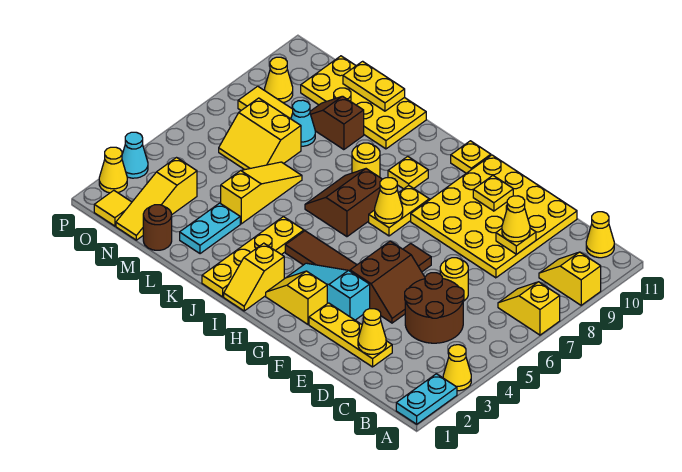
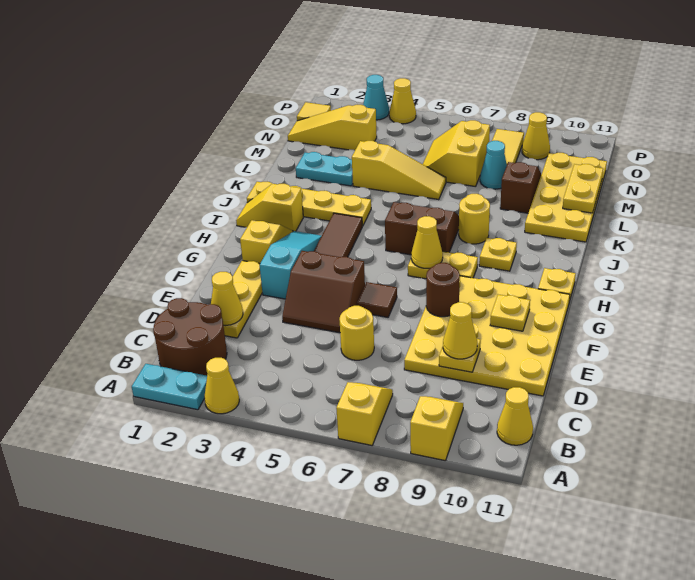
brown 2x2 round brick [405,273,464,343] -> brown 2x2 round brick moved to [153,298,227,376]
brown 1x1 round brick [143,205,172,250] -> brown 1x1 round brick moved to [426,263,460,317]
yellow 1x1 cone [99,147,127,193] -> yellow 1x1 cone moved to [389,78,416,124]

